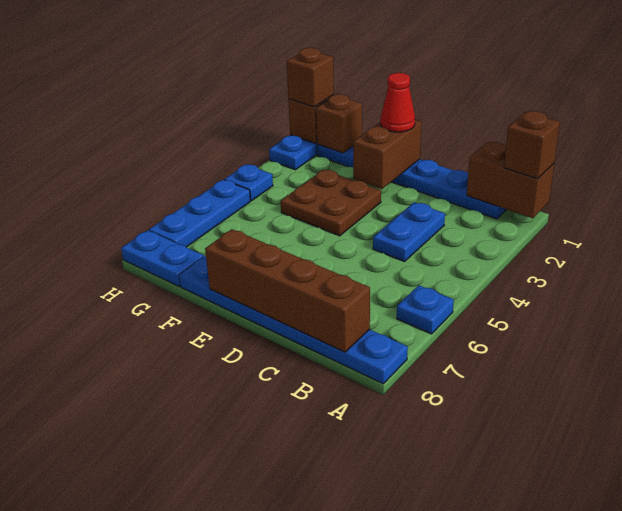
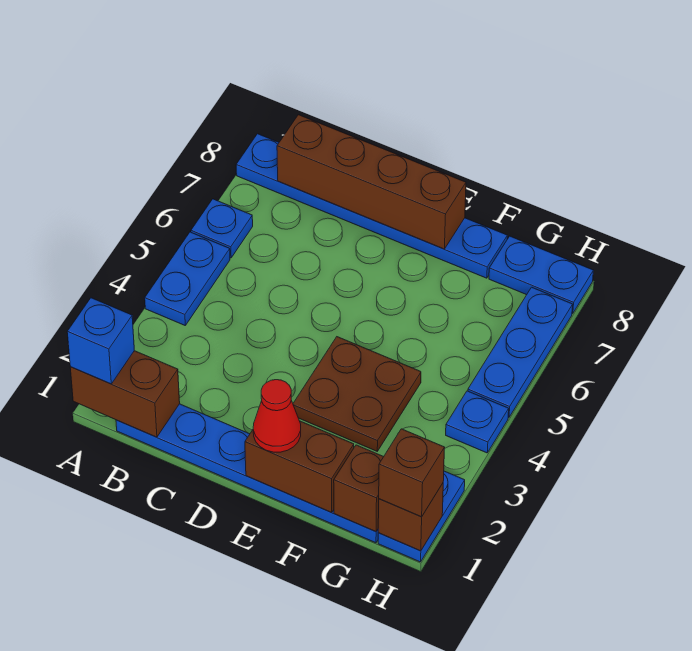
brown 1x1 brick [504,111,560,179] -> blue 1x1 brick [67,298,134,384]
blue 1x2 plate [373,202,445,262] -> blue 1x2 plate moved to [145,232,230,325]
brown 1x2 brick [353,120,421,189] -> brown 1x2 brick turned to [245,421,354,512]

